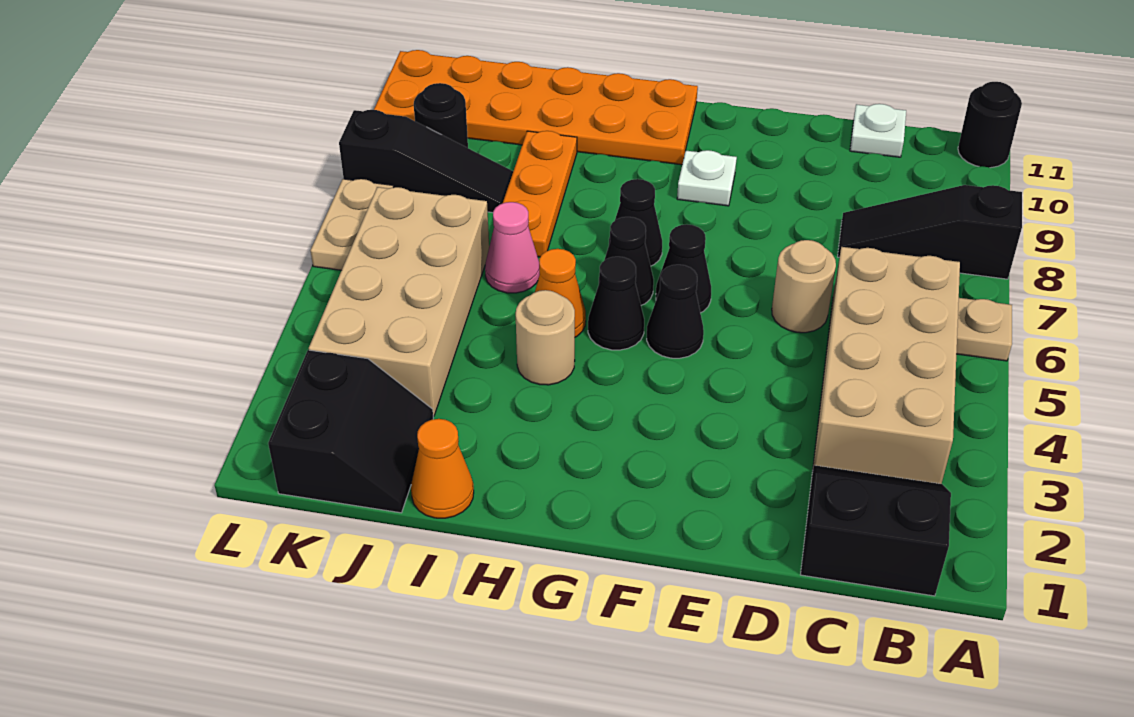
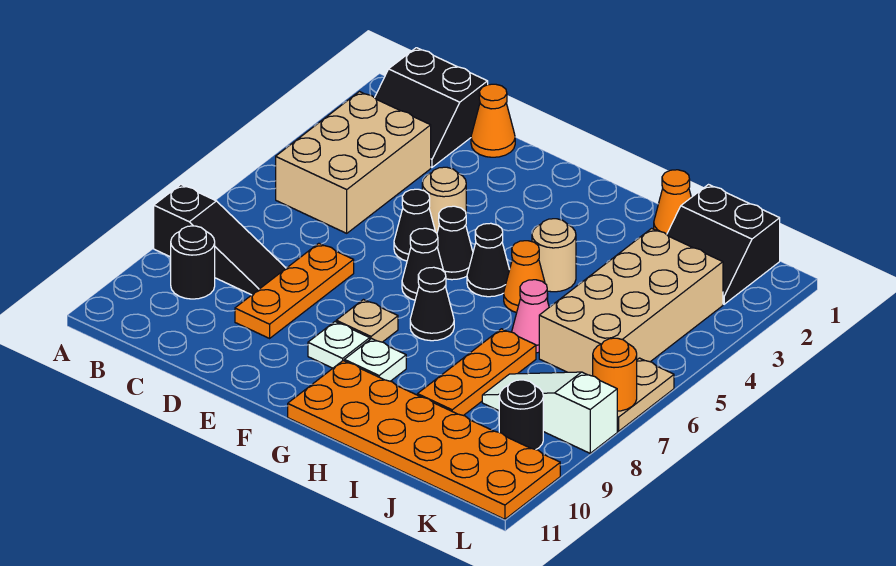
tan 1x1 plate [956,298,1012,361] -> tan 1x1 plate moved to [336,300,398,342]
black 1x1 round brick [958,82,1022,168] -> black 1x1 round brick moved to [171,226,215,299]
tan 2x4 brick [813,247,960,484] -> tan 2x3 brick [276,92,431,233]
white 1x1 plate [850,104,906,157] -> white 1x1 plate moved to [344,339,406,381]
none -> orange 1x1 cone [471,84,515,157]
tan 1x1 round brick [772,240,836,333] -> tan 1x1 round brick moved to [422,167,466,233]
none -> orange 1x3 plate [235,243,354,338]
black 1x1 cone [599,217,654,305] -> black 1x1 cone moved to [394,189,435,261]
black 2x2 slope [268,350,433,513] -> black 2x2 slope turned to [667,185,780,304]
black 1x3 slope [339,110,513,213] -> white 1x3 slope [482,372,617,453]
none -> orange 1x1 round brick [593,338,637,411]

